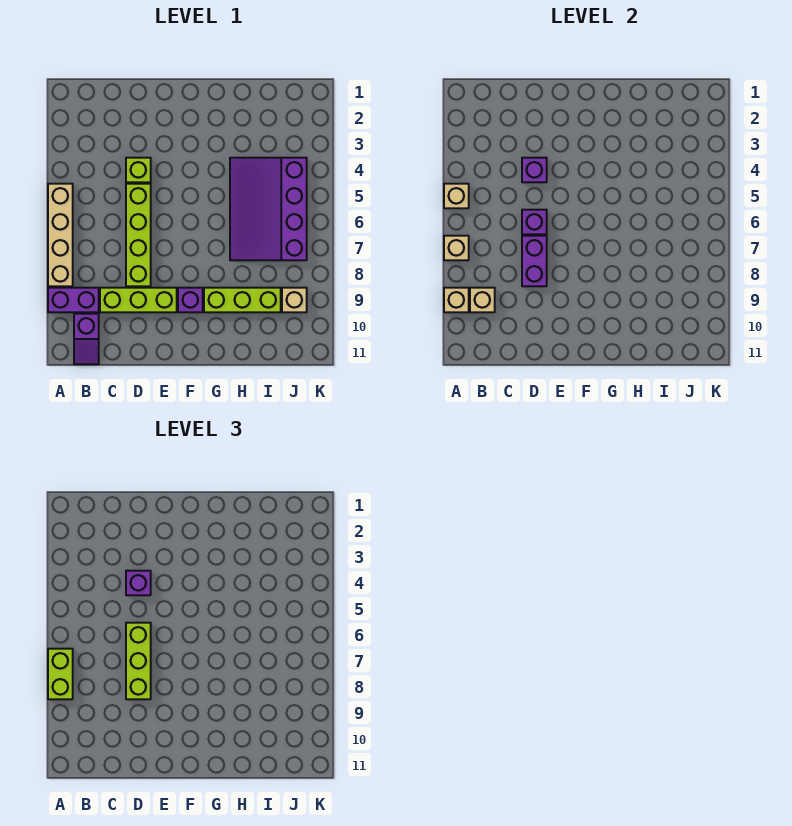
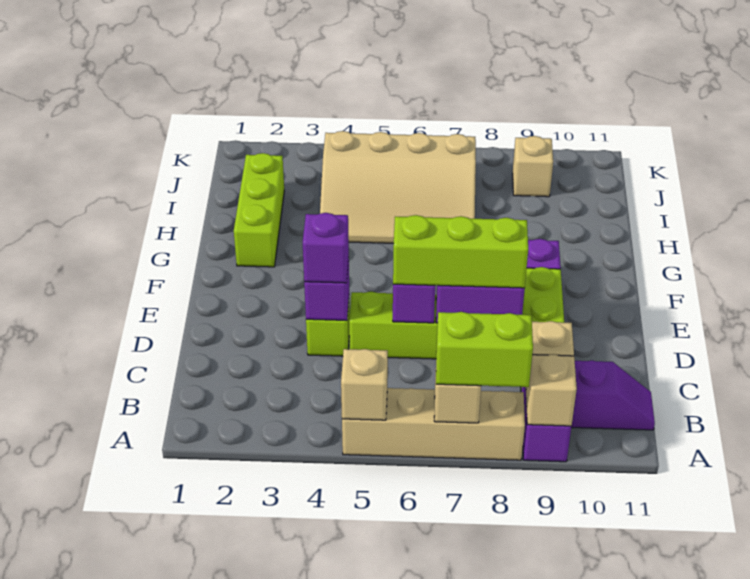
lime 1x3 brick [204,288,281,312] -> lime 1x3 brick moved to [234,153,284,267]
purple 3x4 slope [230,158,307,260] -> tan 3x4 slope [320,131,476,243]

